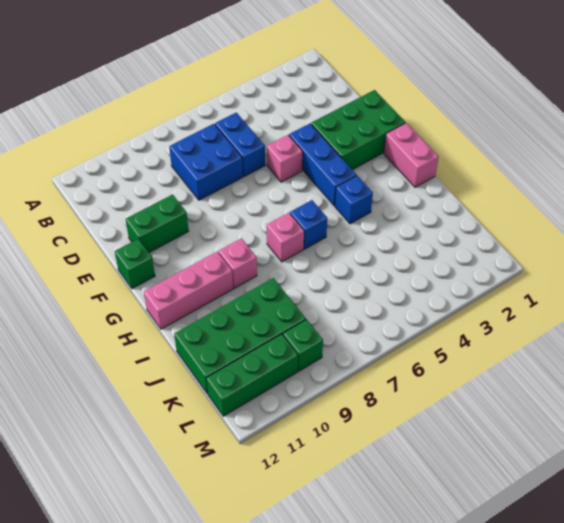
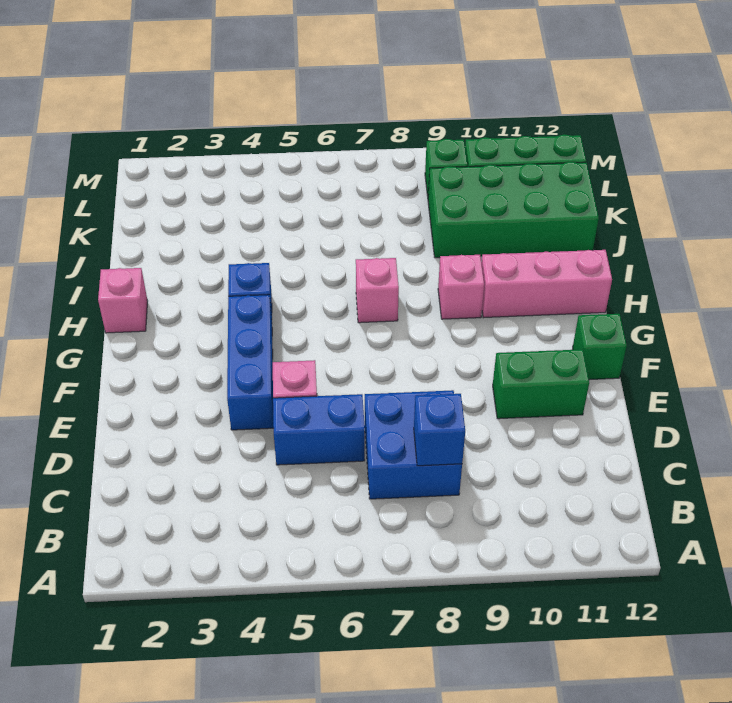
blue 1x2 brick [215,112,265,177] -> blue 1x2 brick turned to [273,394,365,465]
green 2x3 brick [311,90,406,170] -> none
pink 1x2 brick [384,123,439,187] -> pink 1x1 brick [98,268,148,333]
blue 1x1 brick [290,200,327,249] -> blue 1x1 brick moved to [414,394,465,466]

